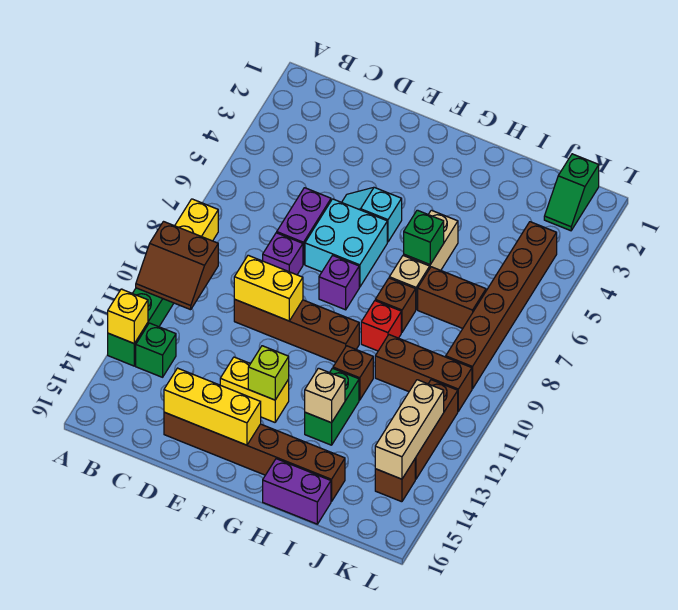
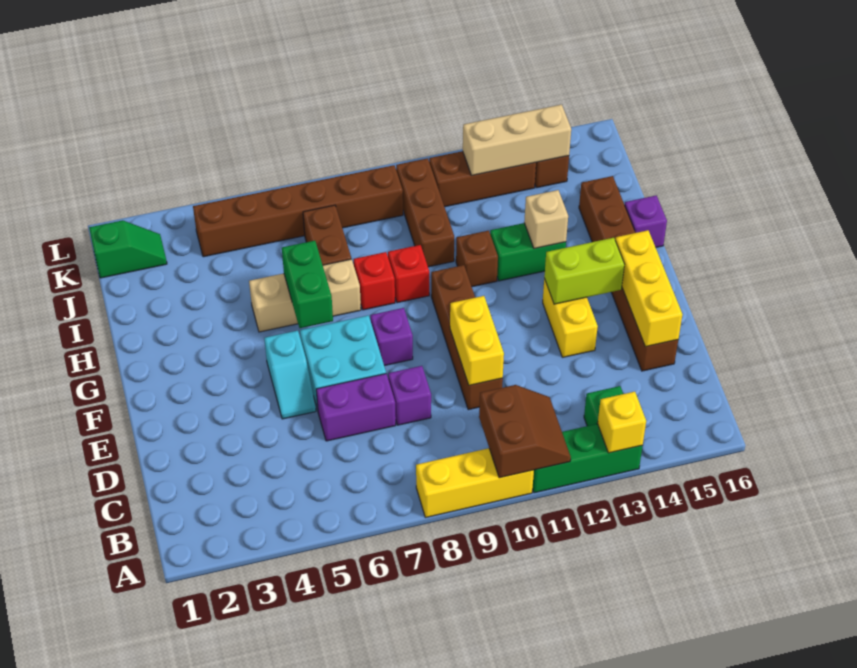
lime 1x1 brick [248,346,289,400] -> lime 1x2 brick [544,238,624,304]
green 1x1 brick [404,210,444,265] -> green 1x2 brick [282,241,333,328]
brown 1x1 brick [375,278,416,332] -> red 1x1 brick [354,252,395,310]
purple 1x2 brick [263,459,331,524] -> purple 1x1 brick [625,196,667,247]

